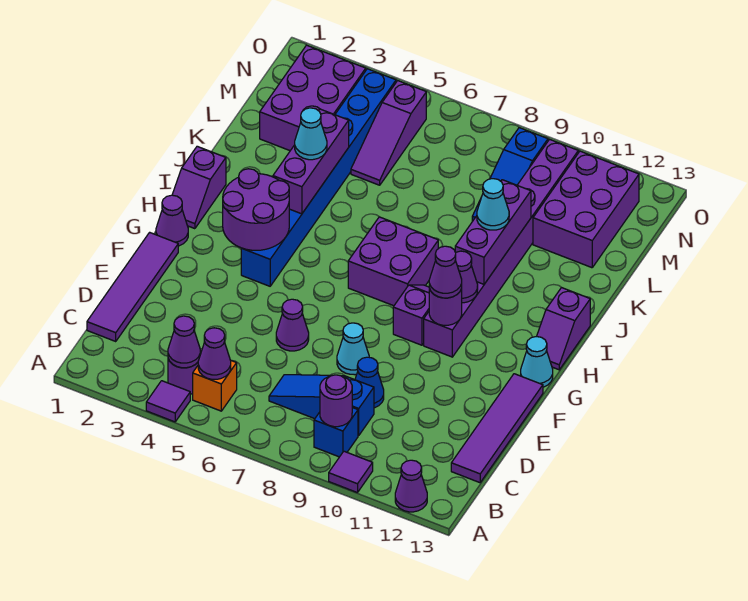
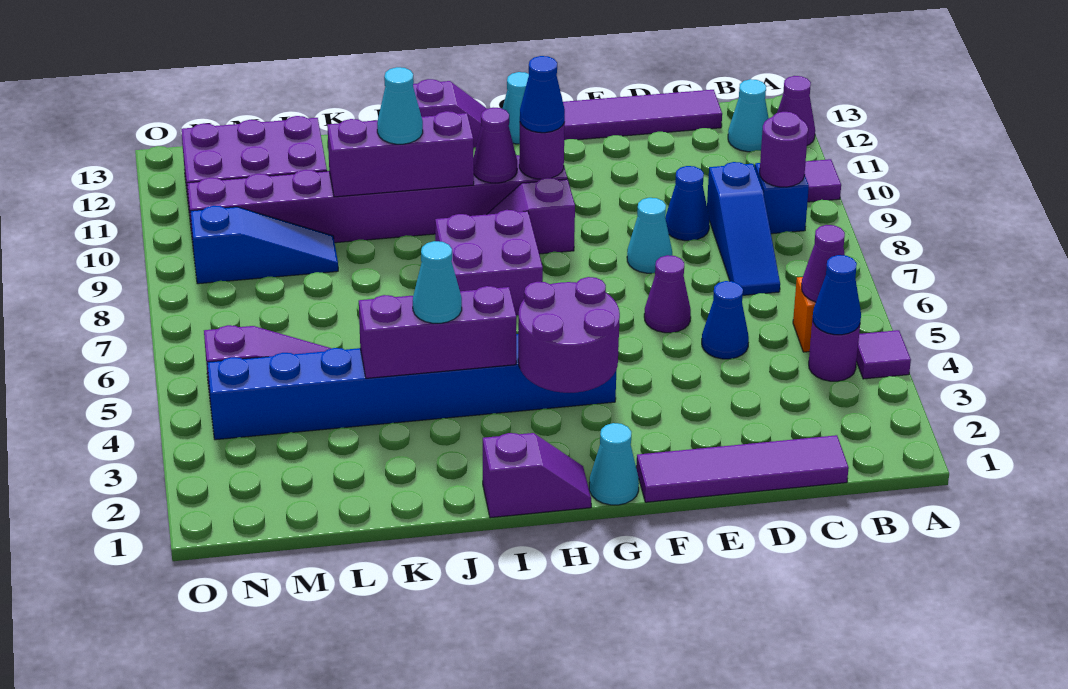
purple 1x1 cone [168,316,200,368] -> blue 1x1 cone [813,255,861,335]
none -> cyan 1x1 cone [728,79,769,152]
none -> blue 1x1 cone [702,281,749,359]
purple 1x1 cone [156,195,188,246] -> cyan 1x1 cone [589,423,639,505]
purple 1x1 cone [429,246,462,298] -> blue 1x1 cone [520,56,565,133]
purple 2x3 brick [260,45,366,151] -> none

